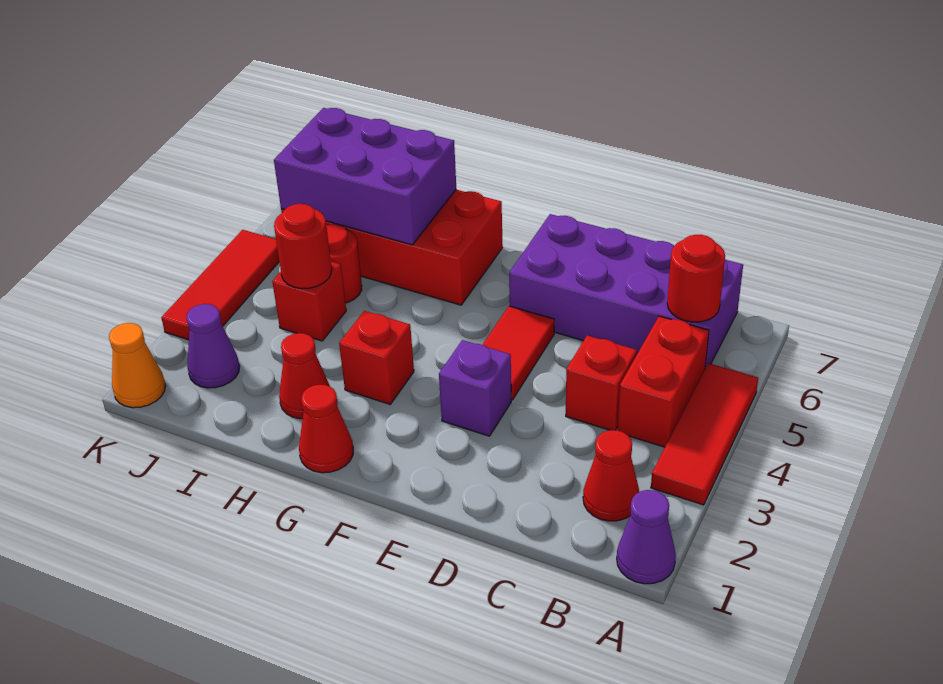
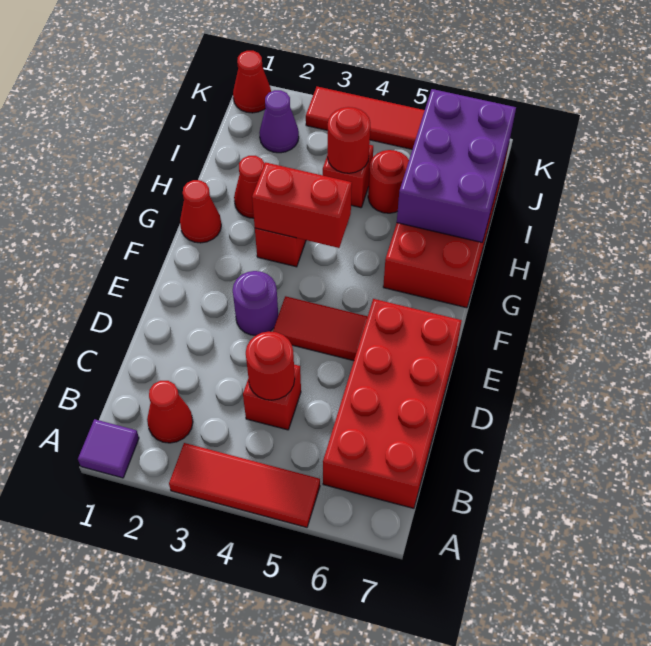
purple 1x1 cone [617,490,676,584] -> purple 1x1 tile [78,419,139,478]
red 1x2 brick [618,316,709,447] -> red 1x2 brick moved to [252,162,352,248]
purple 2x4 brick [509,214,743,368] -> red 2x4 brick [323,299,462,508]
red 1x1 round brick [667,235,725,322] -> red 1x1 round brick moved to [246,331,295,400]
purple 1x1 brick [439,340,511,436] -> purple 1x1 round brick [233,271,278,336]
orange 1x1 cone [109,323,166,408] -> red 1x1 cone [233,51,271,113]

